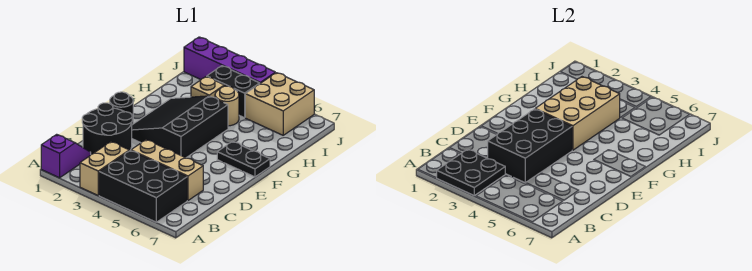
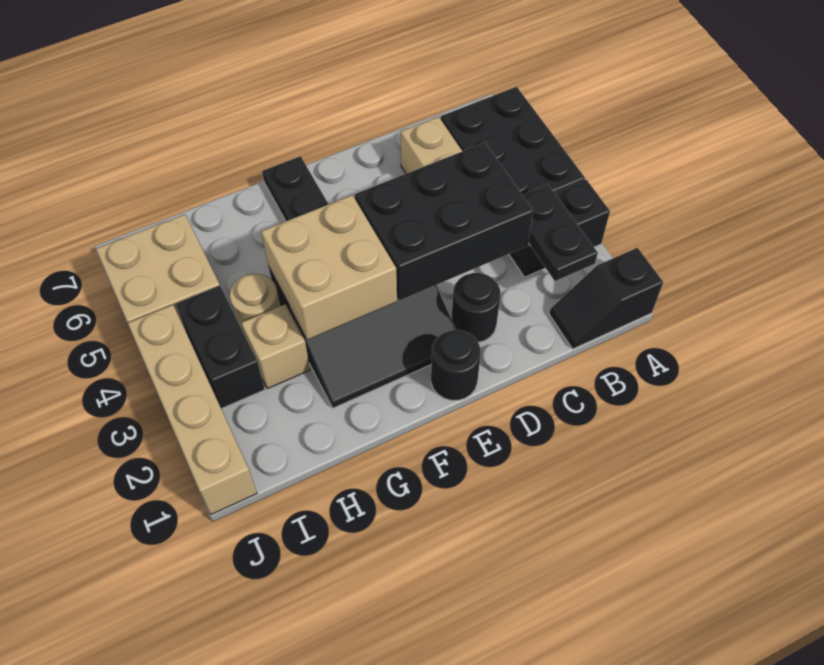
purple 1x2 slope [41,134,91,178] -> black 1x2 slope [549,248,663,349]
black 2x2 plate [437,149,505,196] -> black 1x2 plate [523,184,598,281]
tan 1x2 brick [80,142,129,196] -> black 1x2 brick [509,180,610,277]
black 2x2 round brick [82,103,132,154] -> black 1x1 round brick [452,273,500,342]
tan 2x3 brick [536,77,620,150] -> tan 2x2 brick [261,195,397,340]
purple 1x4 brick [184,37,275,83] -> tan 1x4 brick [128,305,257,514]

